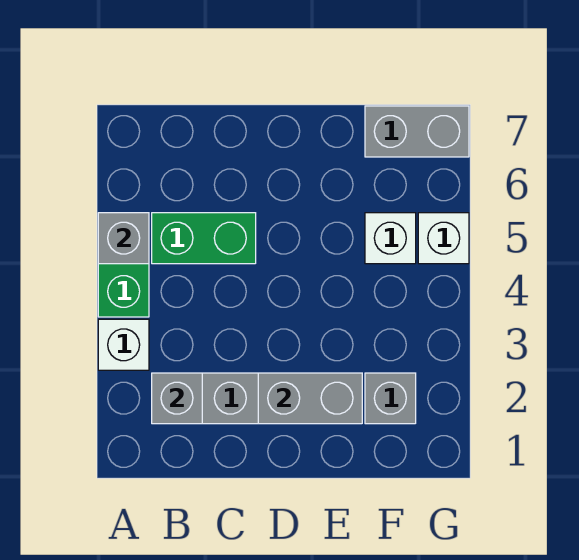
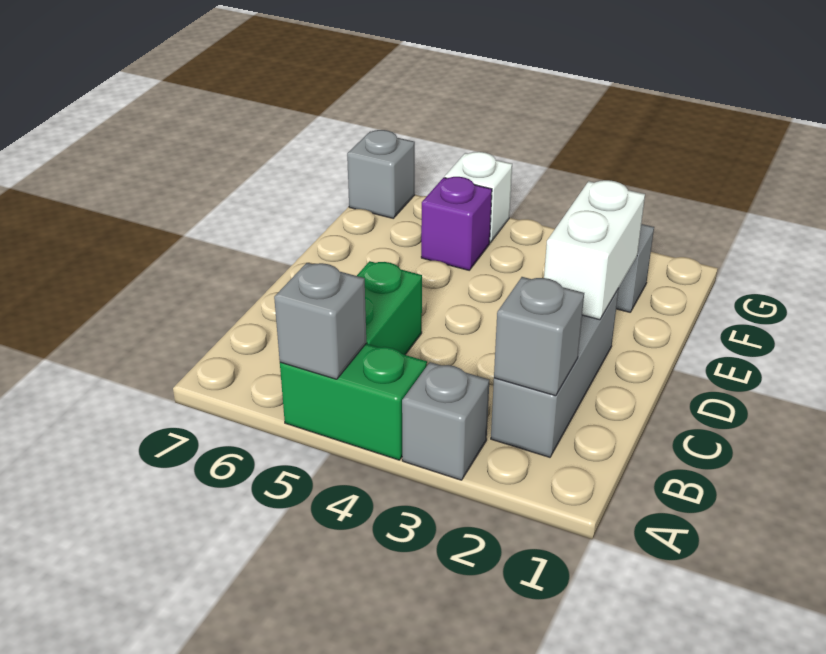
white 1x1 brick [98,319,149,370] -> grey 1x1 brick [402,362,489,480]
grey 1x2 brick [258,373,362,424] -> white 1x2 brick [544,180,645,320]
white 1x1 brick [365,213,416,264] -> purple 1x1 brick [421,177,492,270]
grey 1x2 brick [365,106,469,157] -> grey 1x1 brick [347,130,415,218]

